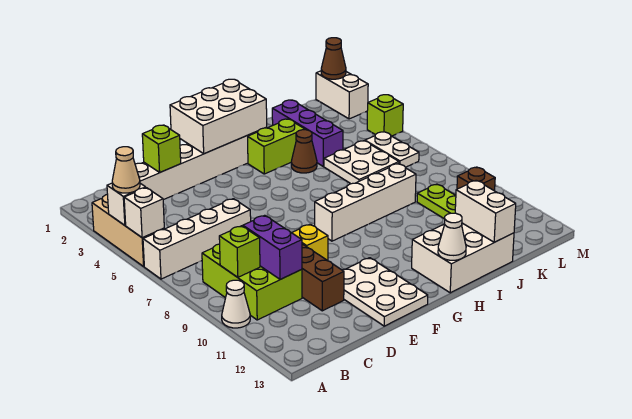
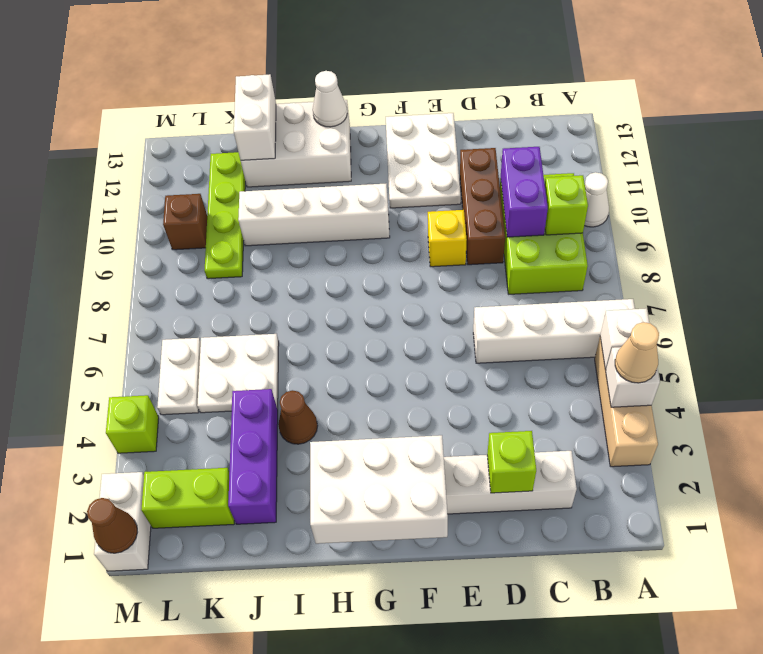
white 1x4 brick [315,164,416,241] -> white 1x4 brick moved to [238,184,390,246]
lime 1x2 brick [248,119,305,174] -> lime 1x2 brick moved to [141,468,234,528]

